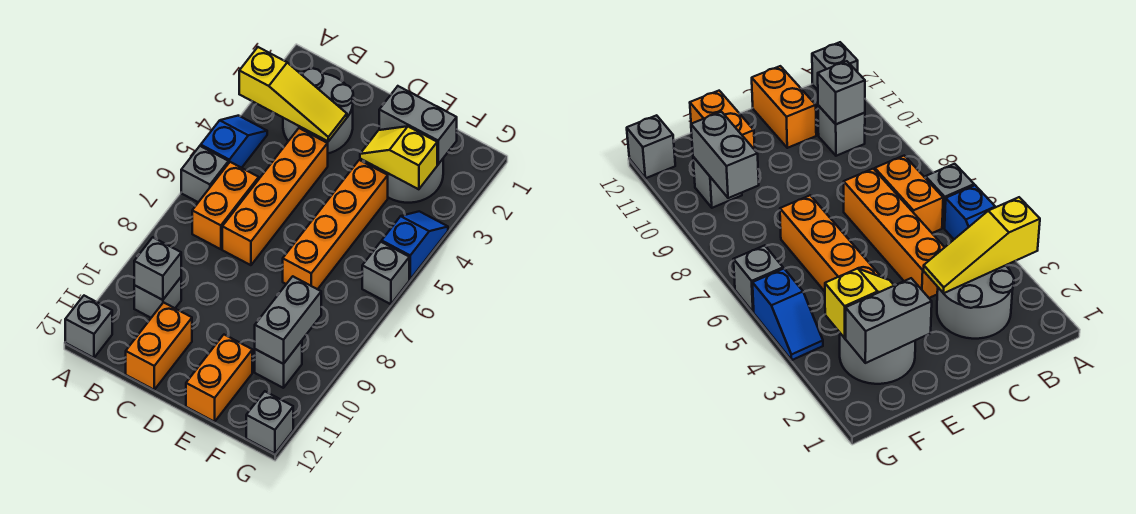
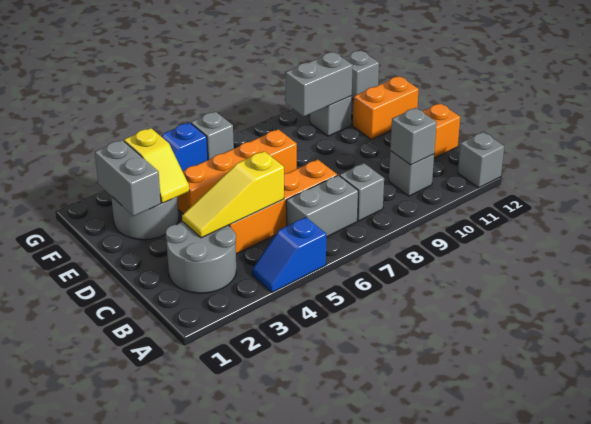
yellow 1x3 slope [239,47,347,141] -> yellow 1x3 slope turned to [182,151,284,238]
grey 1x1 brick [181,146,229,202] -> grey 1x1 brick moved to [340,163,384,221]
orange 1x2 brick [192,162,259,249] -> grey 1x2 brick [286,175,358,237]

